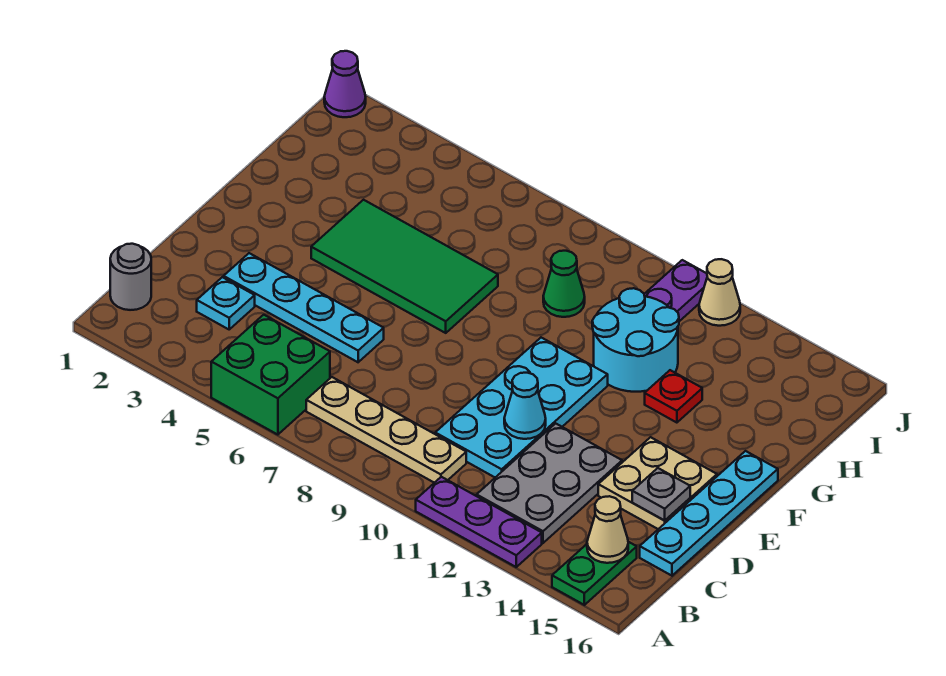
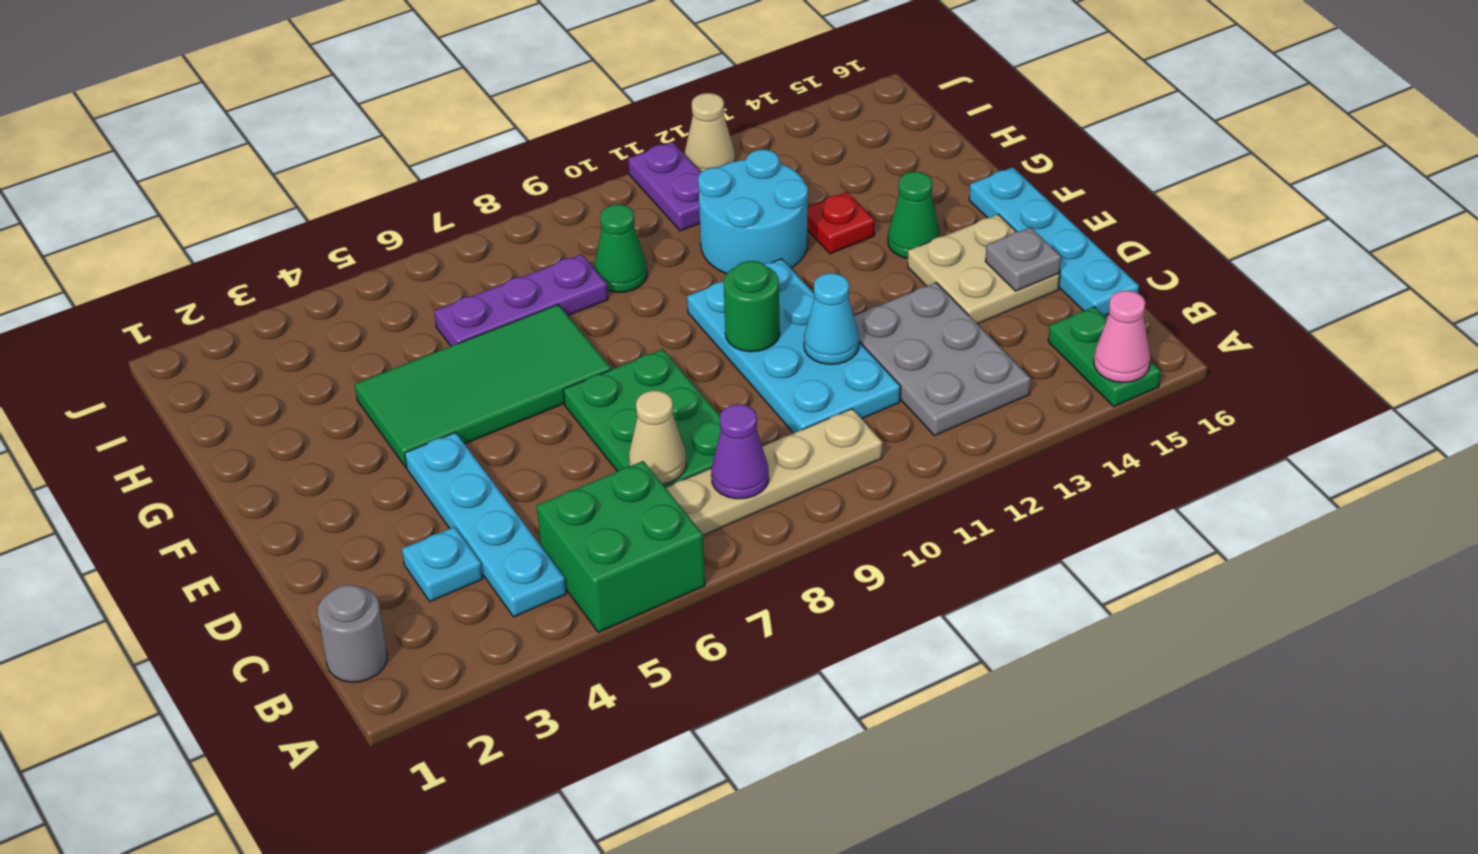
purple 1x3 plate [416,477,542,567] -> purple 1x3 plate moved to [434,254,608,346]
none -> pink 1x1 cone [1094,291,1150,383]
tan 1x1 cone [587,496,628,563] -> tan 1x1 cone moved to [629,391,686,484]
none -> green 2x3 plate [563,349,721,487]
cyan 1x4 plate [224,253,384,362] -> cyan 1x4 plate turned to [405,432,566,617]
none -> green 1x1 round brick [724,261,780,352]
none -> green 1x1 cone [888,172,940,258]
purple 1x1 cone [324,51,366,117] -> purple 1x1 cone moved to [711,404,769,499]

